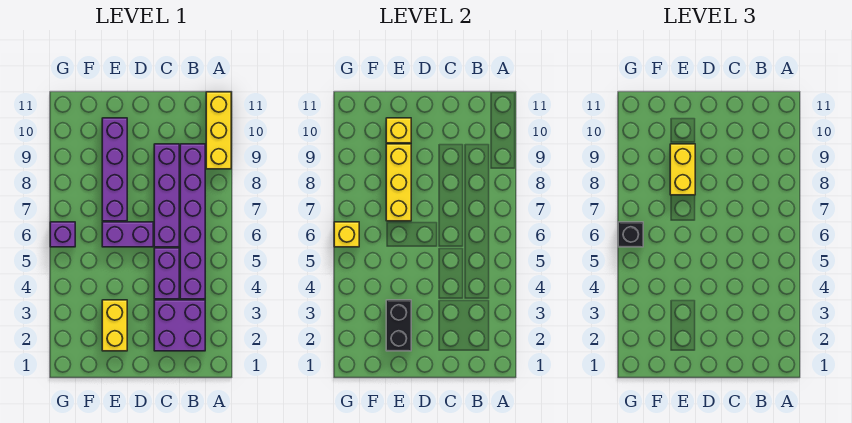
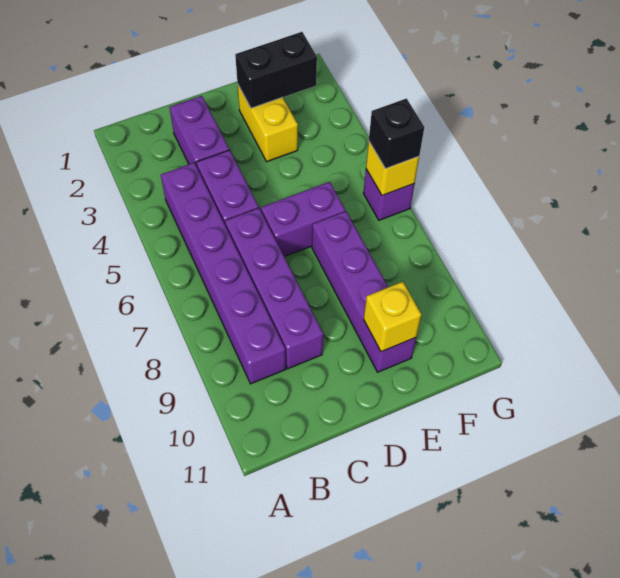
yellow 1x3 brick [206,92,231,169] -> none
purple 2x2 brick [154,300,205,351] -> purple 1x2 brick [170,96,229,166]
black 1x2 brick [386,300,411,351] -> black 1x2 brick turned to [235,32,317,108]
yellow 1x3 brick [386,144,411,221] -> none
yellow 1x2 brick [670,144,695,195] -> none

